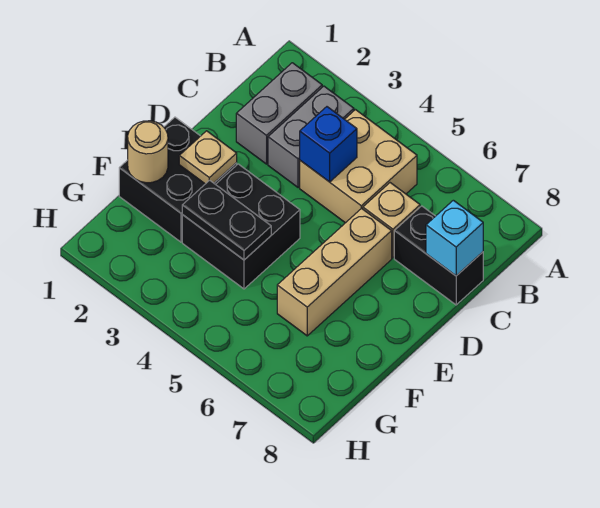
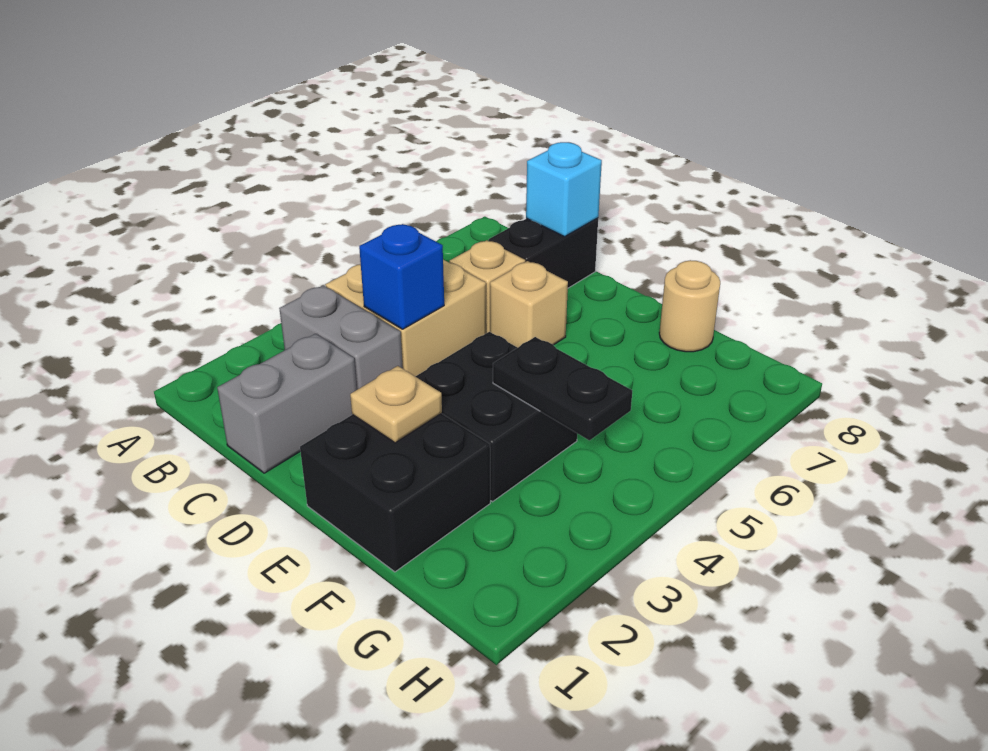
grey 1x2 brick [236,63,322,164] -> grey 1x2 brick turned to [217,334,357,473]
tan 1x3 brick [277,208,392,336] -> tan 1x1 brick [490,261,568,348]
tan 1x1 round brick [128,121,168,183] -> tan 1x1 round brick moved to [659,260,720,352]
black 1x2 plate [182,180,271,260] -> black 1x2 plate turned to [493,337,632,440]

